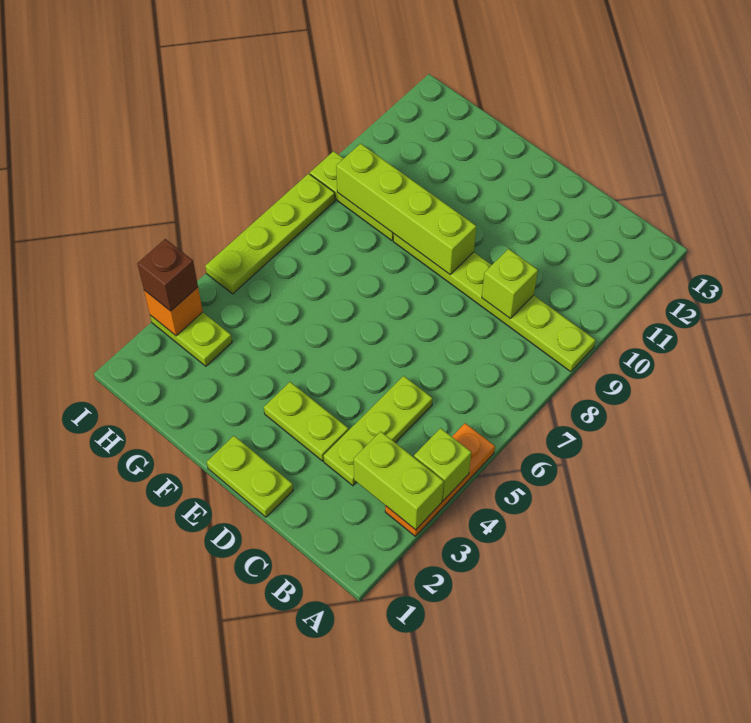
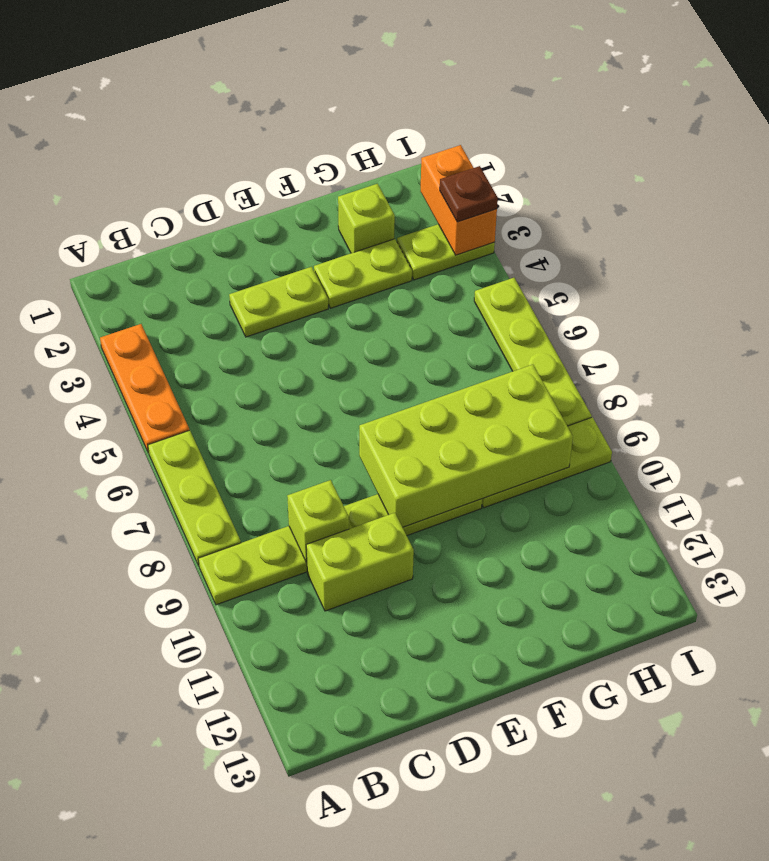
lime 1x2 brick [354,431,444,530] -> lime 1x2 brick moved to [306,513,414,611]
lime 1x1 brick [414,428,471,501] -> lime 1x1 brick moved to [338,184,395,253]
lime 1x3 plate [324,376,433,486] -> lime 1x3 plate moved to [148,430,241,566]
lime 1x2 plate [207,436,293,517] -> lime 1x2 plate moved to [314,239,412,308]
lime 1x4 brick [336,144,476,274] -> lime 2x4 brick [359,365,573,527]
orange 1x1 brick [144,287,203,336] -> orange 1x2 brick [421,145,497,255]
brown 1x1 brick [137,239,198,311] -> brown 1x1 plate [440,166,498,222]

